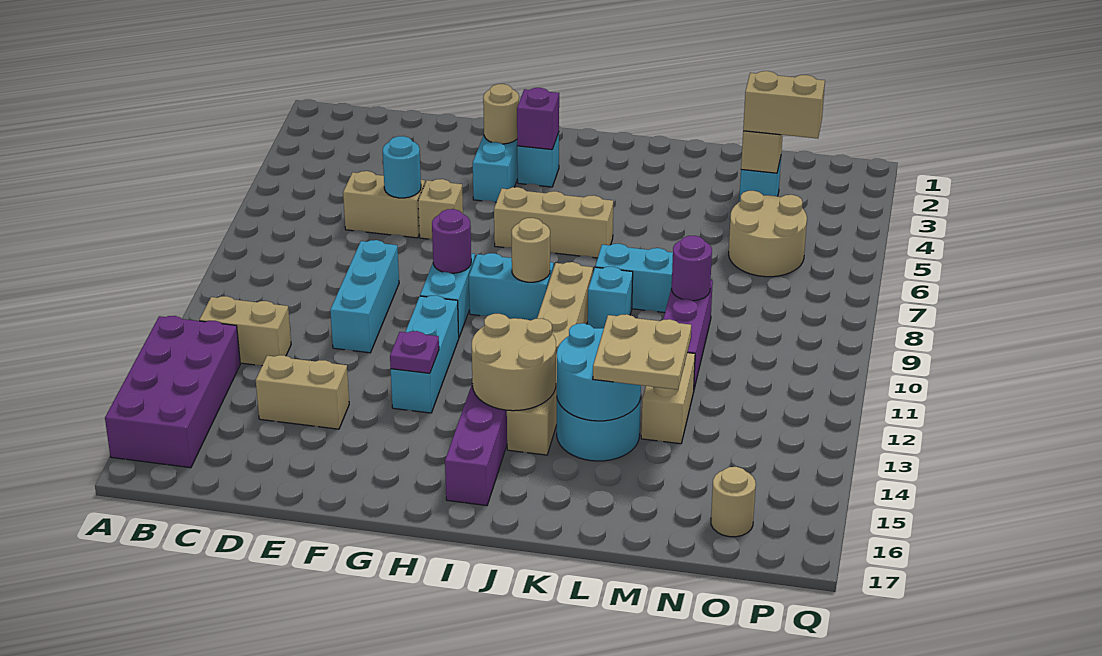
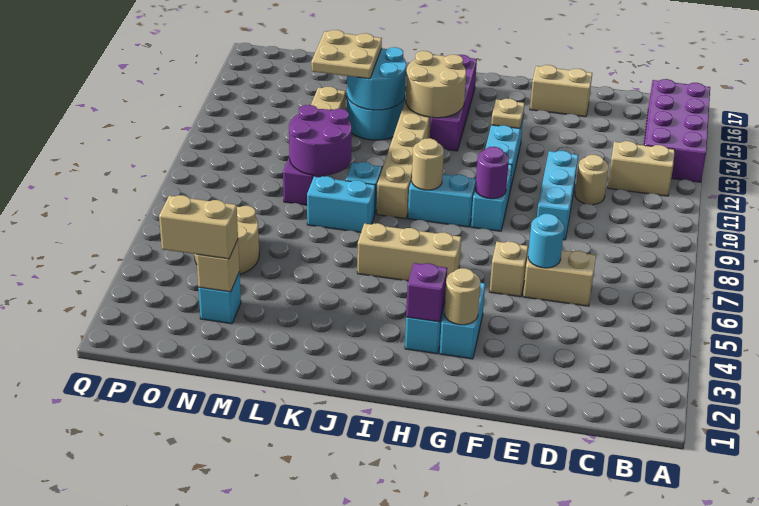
tan 1x2 brick [256,355,349,429] -> tan 1x2 brick moved to [530,65,592,117]
purple 1x1 plate [390,331,439,373] -> tan 1x1 plate [491,99,525,129]
purple 1x1 round brick [672,236,712,301] -> purple 2x2 round brick [289,105,352,176]
tan 1x1 round brick [711,467,756,537] -> tan 1x1 round brick moved to [575,155,609,205]

